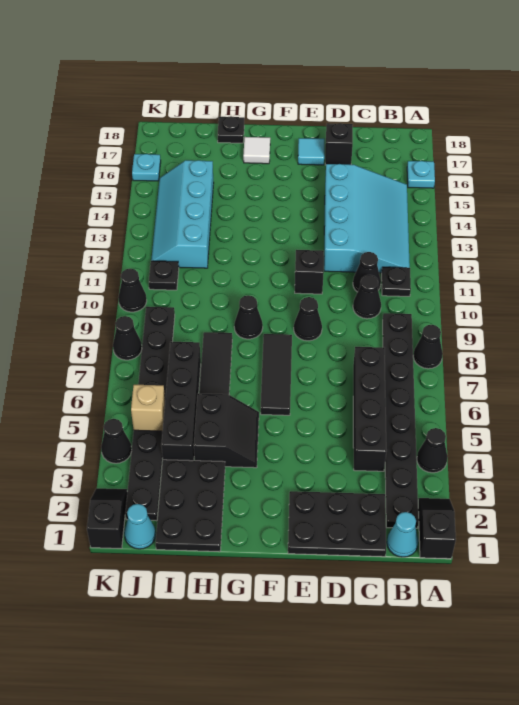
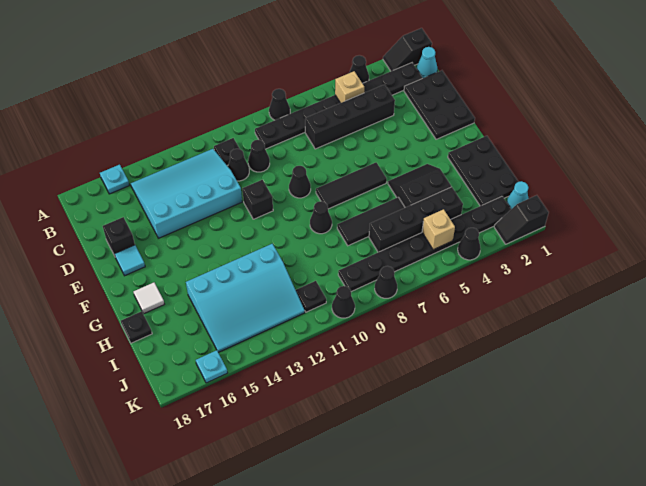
none -> tan 1x1 brick [335,71,364,103]
black 2x3 plate [156,460,225,552] -> black 2x3 plate turned to [448,136,518,206]
cyan 2x4 slope [151,160,214,268] -> cyan 3x4 slope [186,244,305,353]

